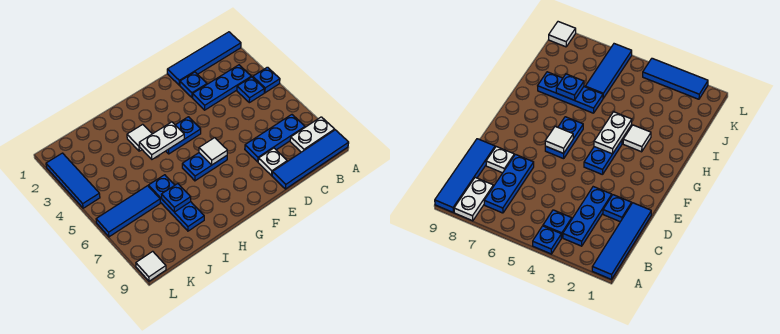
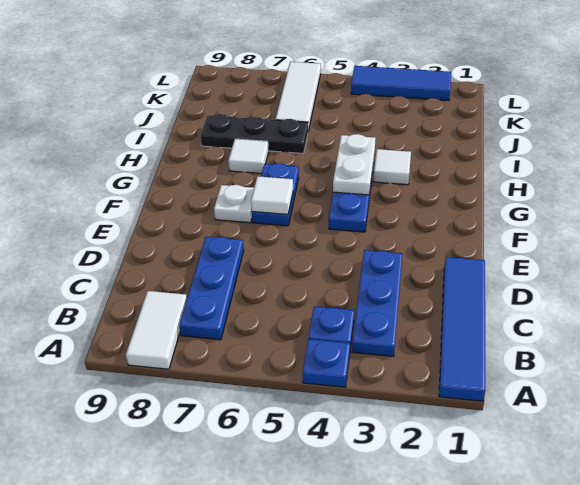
white 1x2 plate [290,117,335,152] -> white 1x2 tile [126,291,187,369]
blue 1x4 tile [272,130,349,189] -> none
blue 1x1 plate [180,72,207,98] -> none
white 1x1 plate [258,148,287,175] -> white 1x1 plate moved to [214,185,254,223]
blue 1x3 plate [148,175,204,231] -> black 1x3 plate [200,114,308,154]
blue 1x1 plate [161,184,191,212] -> none
blue 1x3 tile [96,186,160,237] -> white 1x3 tile [275,62,321,131]
white 1x1 tile [136,251,166,281] -> white 1x1 tile moved to [228,139,269,173]

